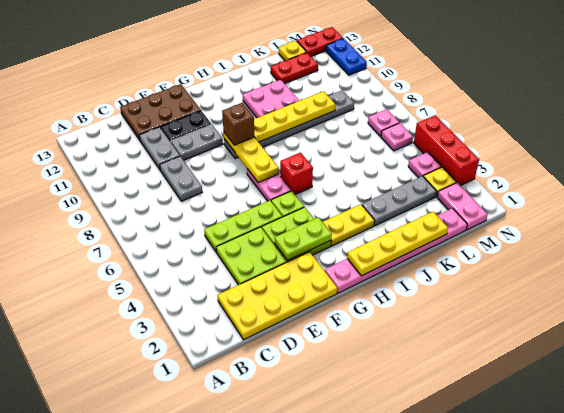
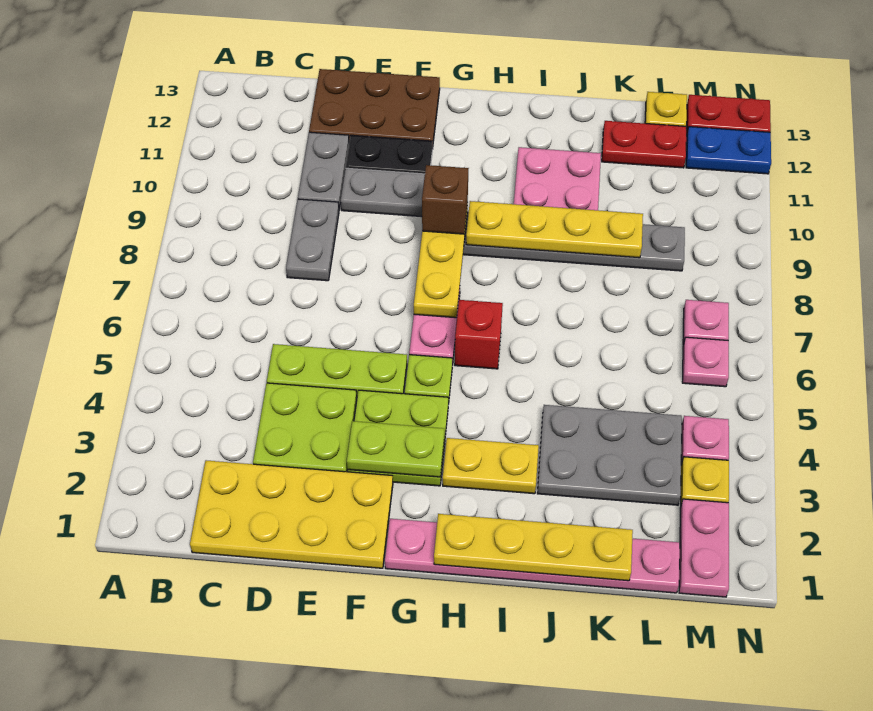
grey 1x3 plate [362,176,437,226] -> grey 2x3 plate [537,405,682,505]
red 1x3 brick [414,115,479,186] -> none
blue 1x2 plate [326,39,367,75] -> blue 1x2 plate turned to [686,127,771,174]

